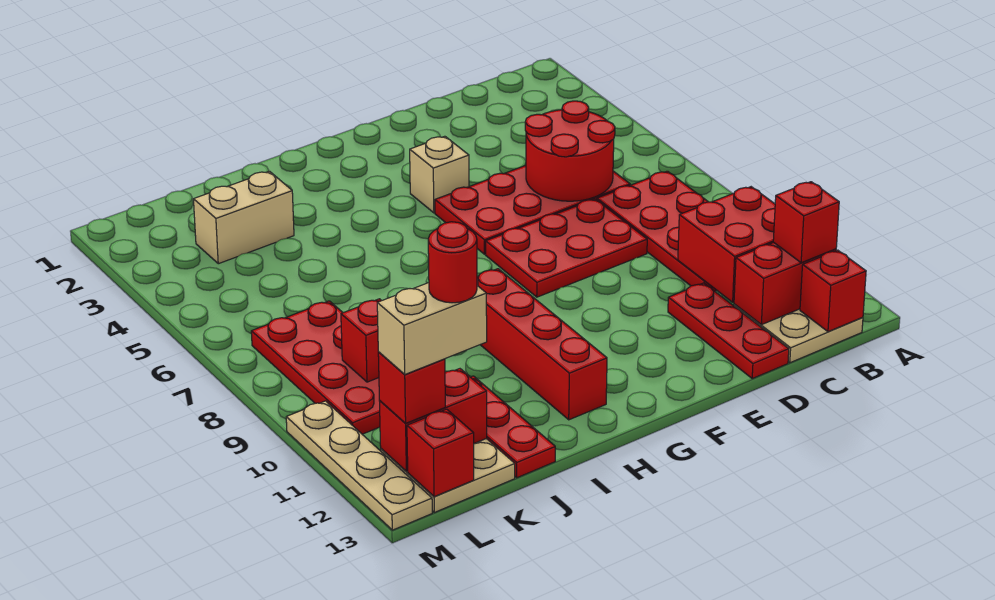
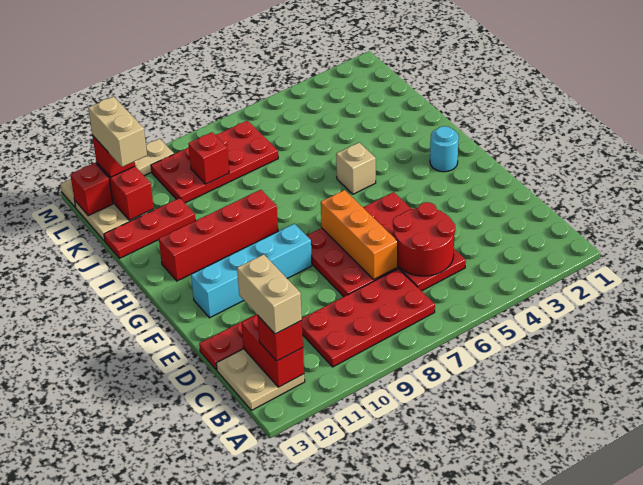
red 2x2 brick [678,187,775,302] -> none
red 1x1 brick [800,250,866,332] -> none
none -> orange 1x3 brick [321,190,398,279]
tan 1x1 brick [410,136,469,213] -> tan 1x1 brick moved to [336,143,376,194]
none -> cyan 1x4 brick [191,224,312,318]
none -> cyan 1x1 round brick [430,126,459,172]
tan 1x2 brick [193,171,294,264] -> tan 1x2 brick moved to [237,254,302,334]
red 1x1 round brick [428,222,477,303] -> none

